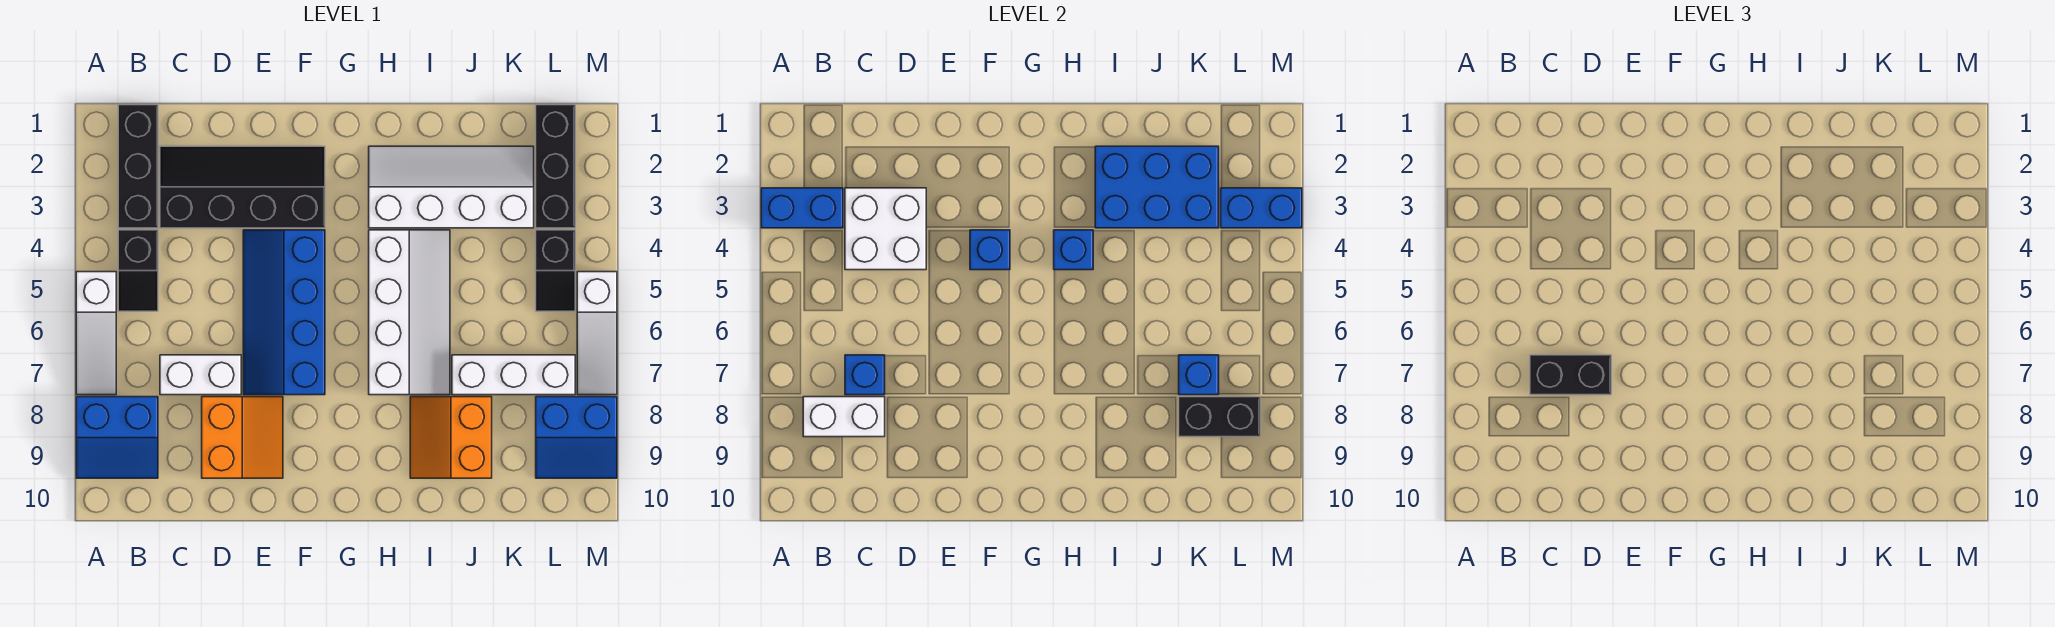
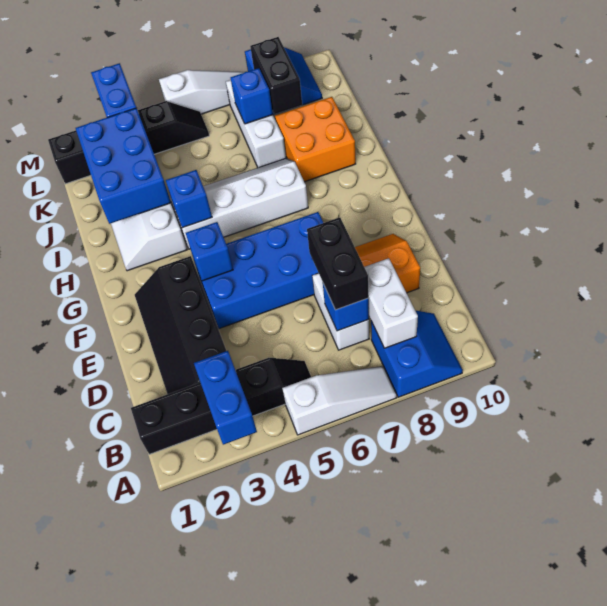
white 2x2 brick [845,188,926,270] -> none
blue 2x4 slope [243,230,325,395] -> blue 2x4 brick [194,212,323,329]
orange 2x2 slope [410,397,492,478] -> orange 2x2 brick [275,97,356,182]

